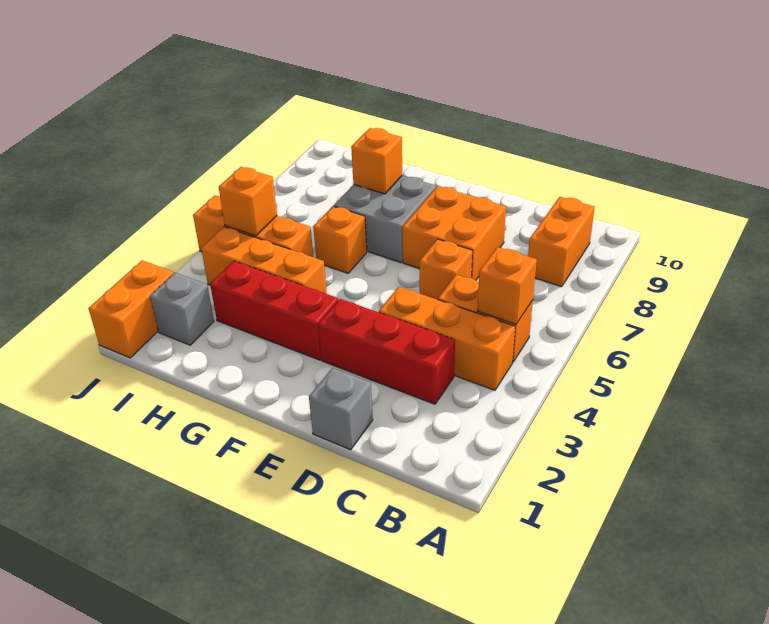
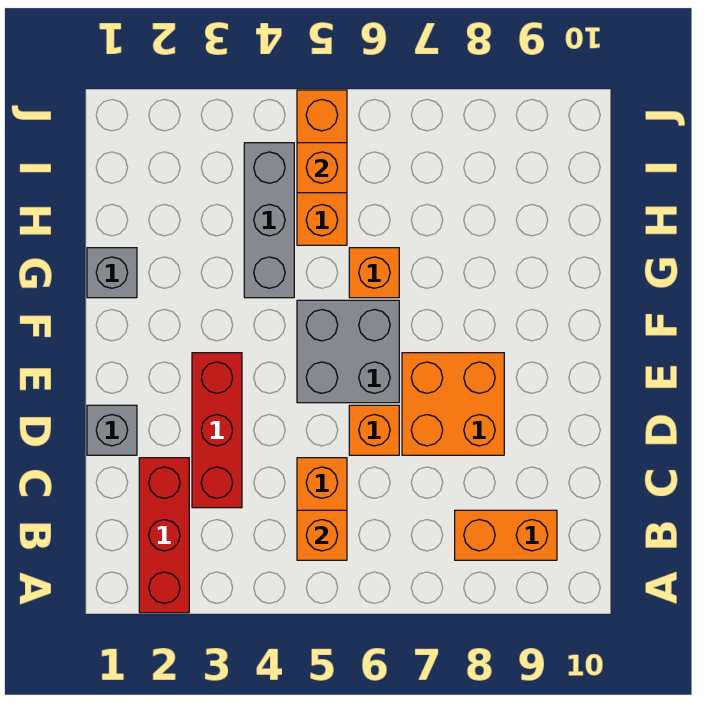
orange 1x3 brick [379,287,515,390] -> none
red 1x3 brick [210,261,338,360] -> red 1x3 brick moved to [139,458,189,613]
grey 2x2 brick [334,176,436,263] -> grey 2x2 brick moved to [297,300,399,403]
orange 1x3 brick [201,227,327,294] -> grey 1x3 brick [244,143,294,298]
orange 1x1 brick [351,128,402,194] -> none
grey 1x1 brick [150,273,214,345] -> grey 1x1 brick moved to [87,248,137,298]
orange 1x2 brick [89,260,174,358] -> none

